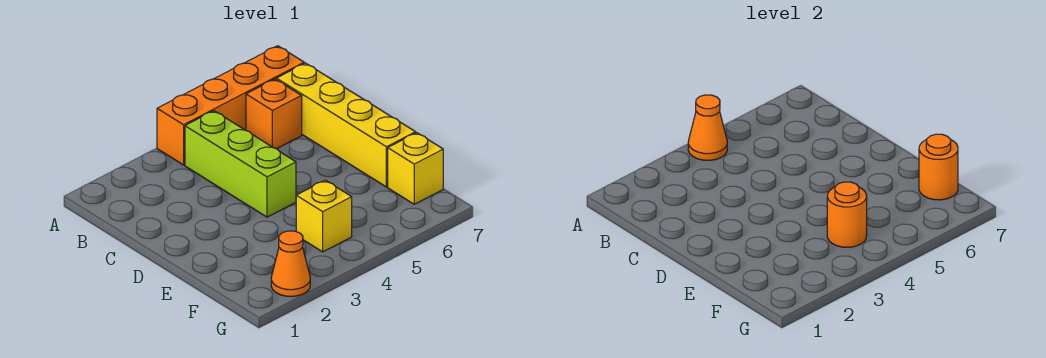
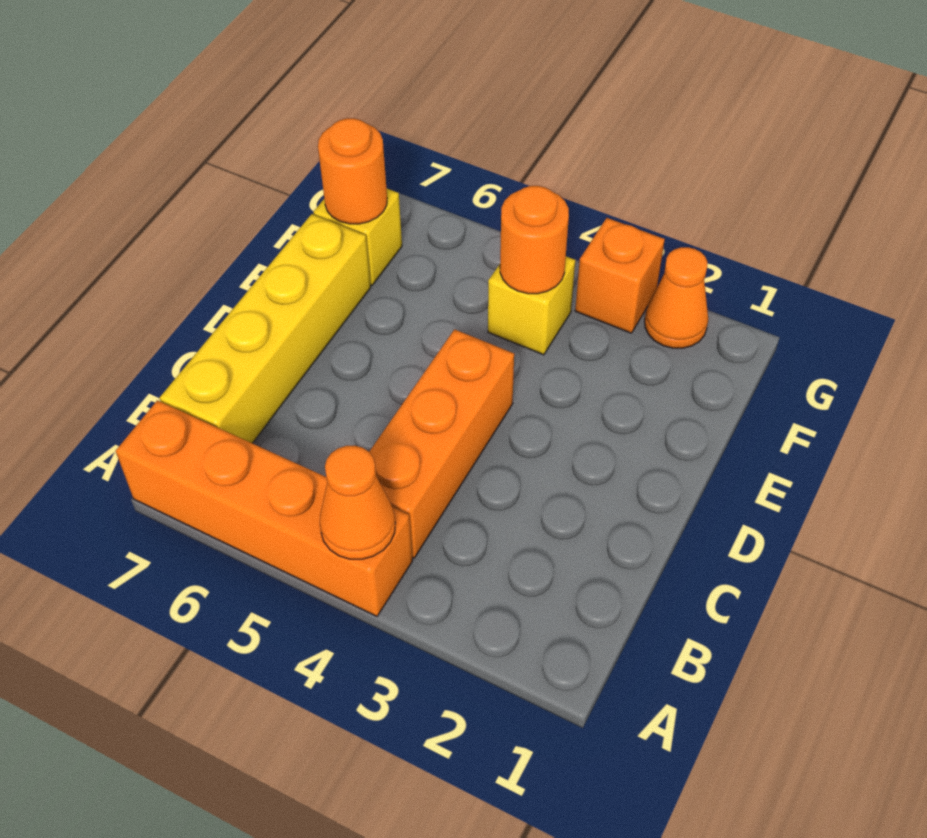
lime 1x3 brick [185,111,296,217] -> orange 1x3 brick [369,329,514,558]
orange 1x1 brick [246,79,302,149] -> orange 1x1 brick moved to [575,218,665,333]

